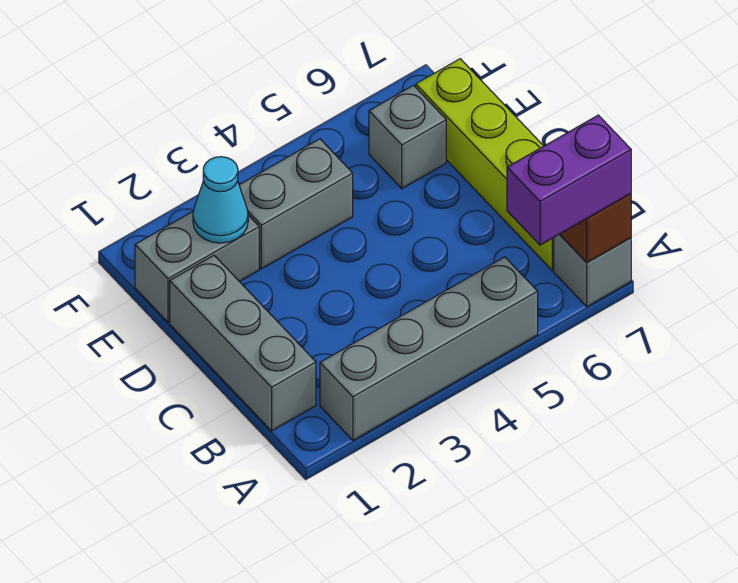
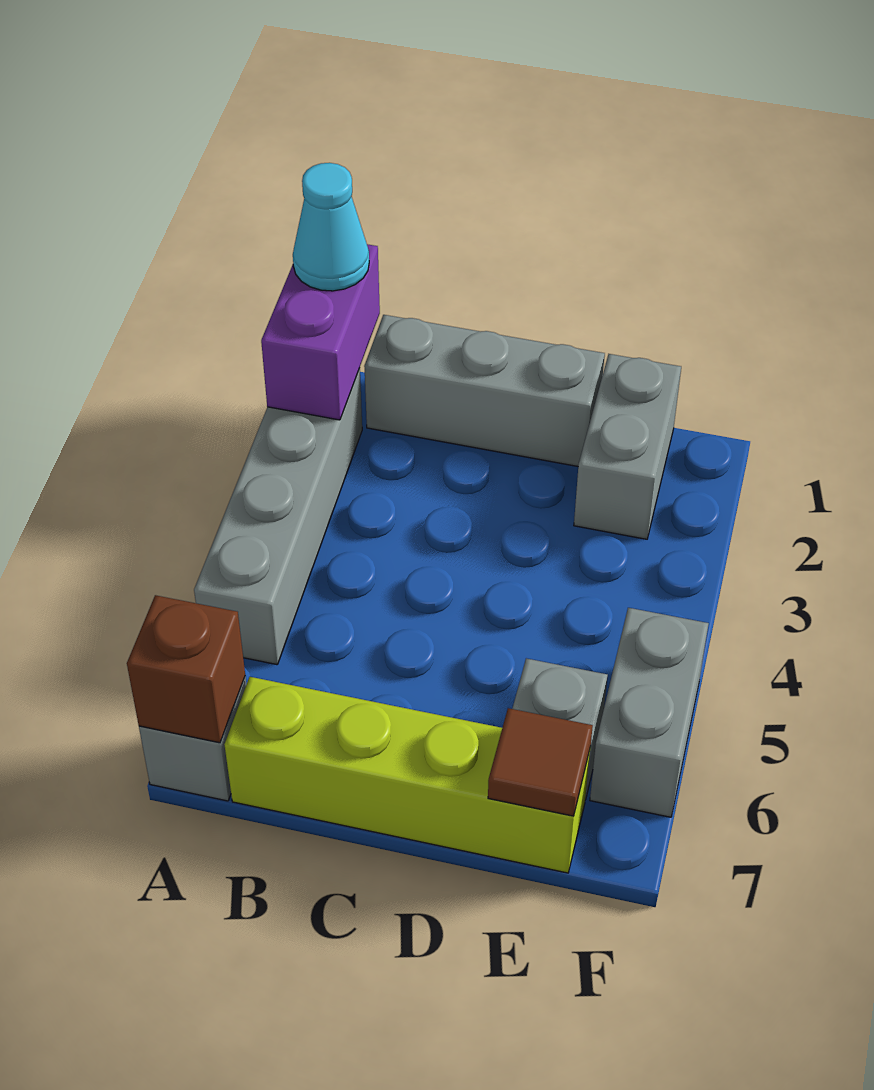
purple 1x2 brick [507,115,631,245] -> purple 1x2 brick moved to [261,244,380,420]
cyan 1x1 cone [193,157,248,243] -> cyan 1x1 cone moved to [293,163,369,291]
grey 1x2 brick [239,139,353,269] -> grey 1x2 brick moved to [590,608,709,817]
none -> brown 1x1 tile [488,708,593,816]

